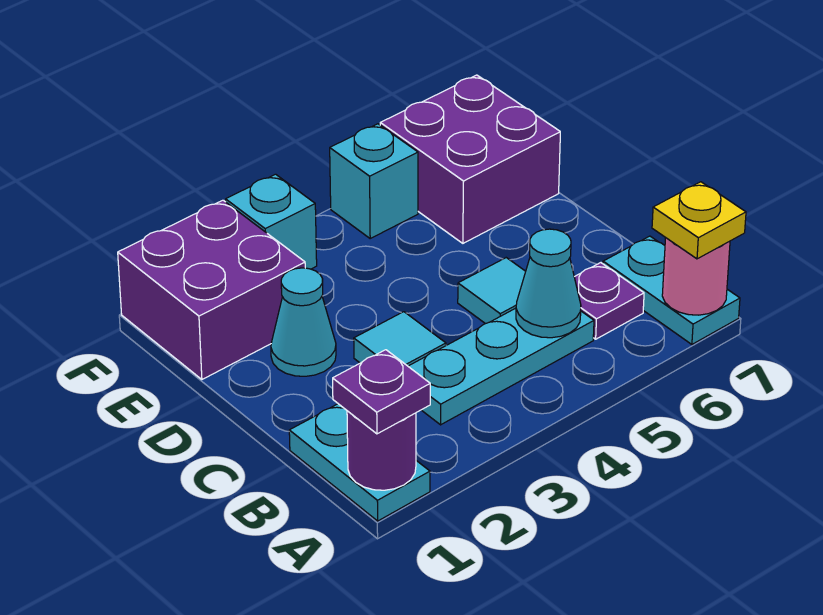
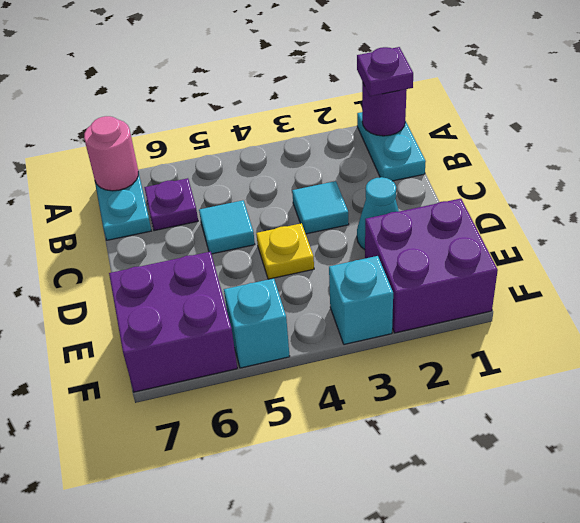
yellow 1x1 plate [652,182,746,259] -> yellow 1x1 plate moved to [256,223,314,279]
cyan 1x3 plate [408,308,594,425] -> none
cyan 1x1 cone [516,229,581,338] -> none

